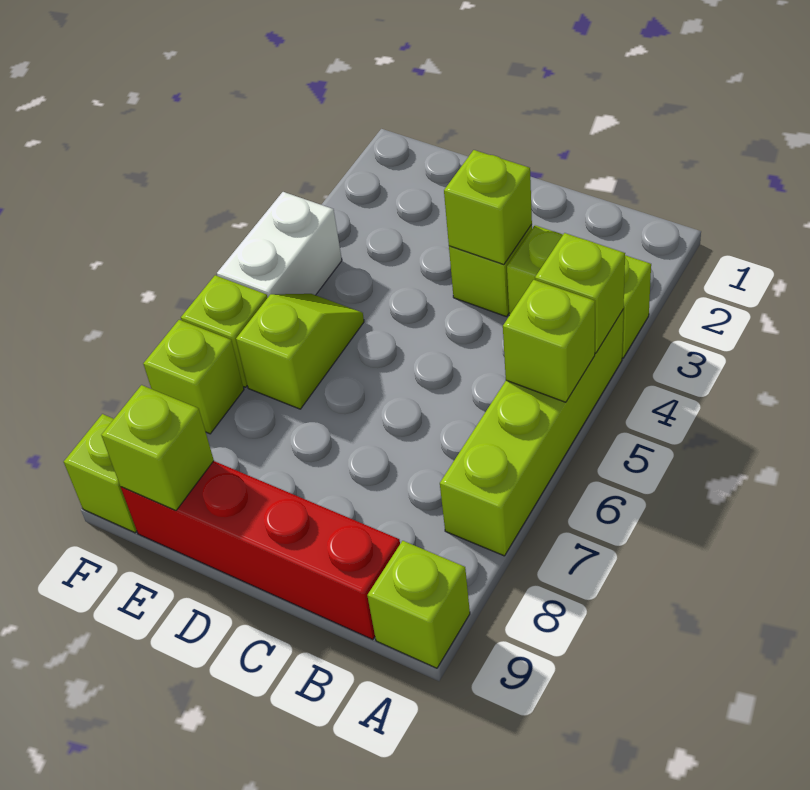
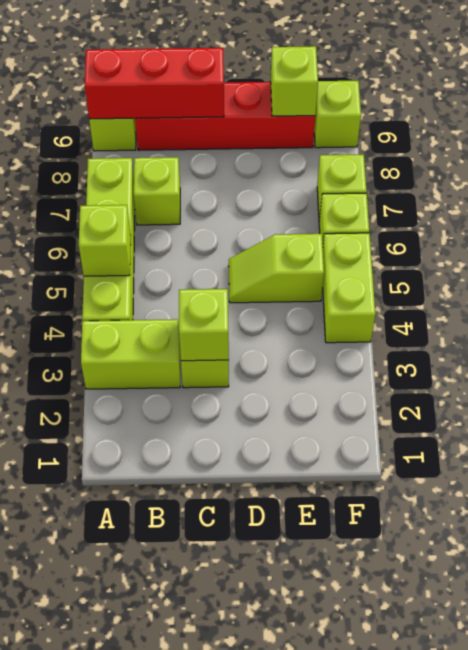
lime 1x1 brick [535,233,625,353] -> lime 1x1 brick moved to [134,157,180,225]
none -> red 1x3 brick [84,48,224,119]
lime 1x2 slope [236,294,364,409] -> lime 1x2 slope turned to [229,234,324,303]
white 1x2 brick [217,192,342,298] -> lime 1x2 brick [323,233,375,343]

